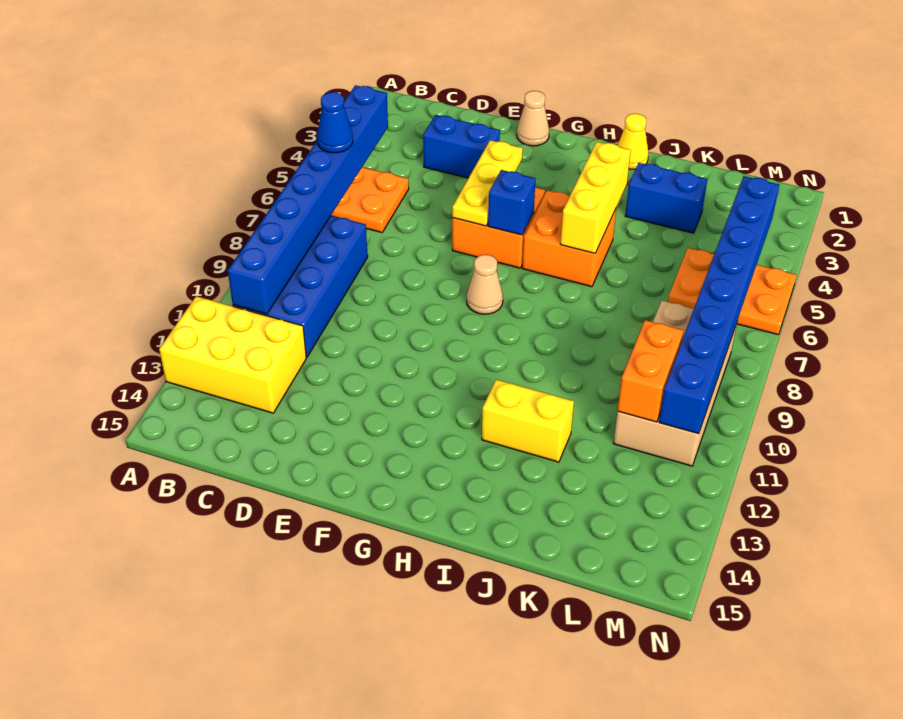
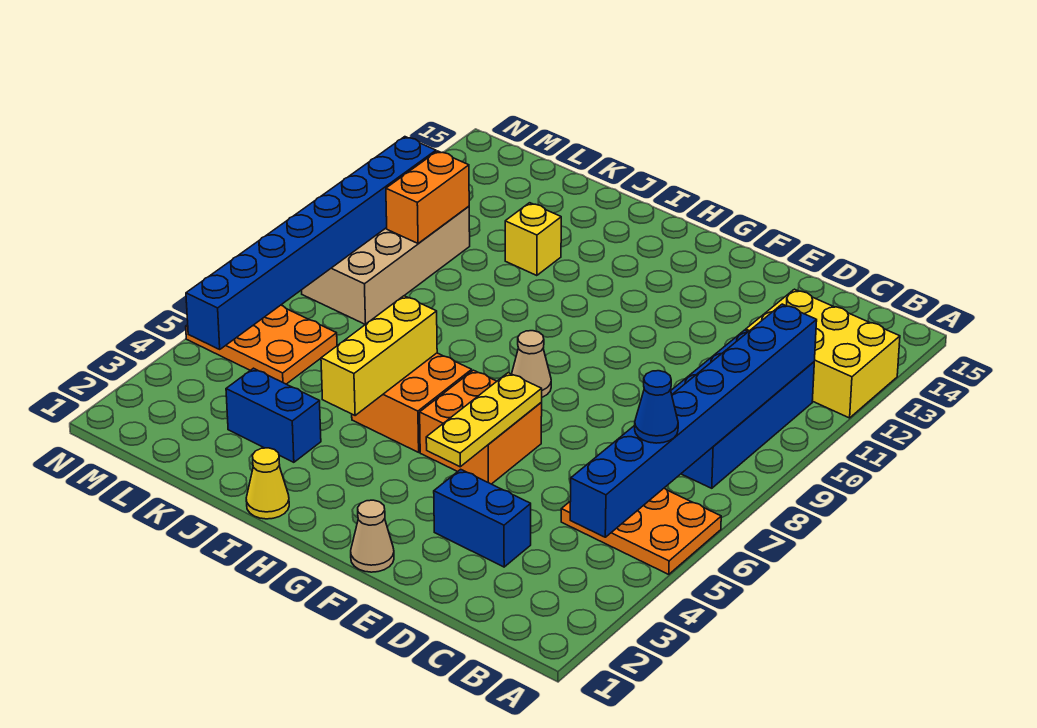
blue 1x1 brick [488,170,536,235] -> none
yellow 1x2 brick [482,380,574,462] -> yellow 1x1 brick [505,203,561,276]

